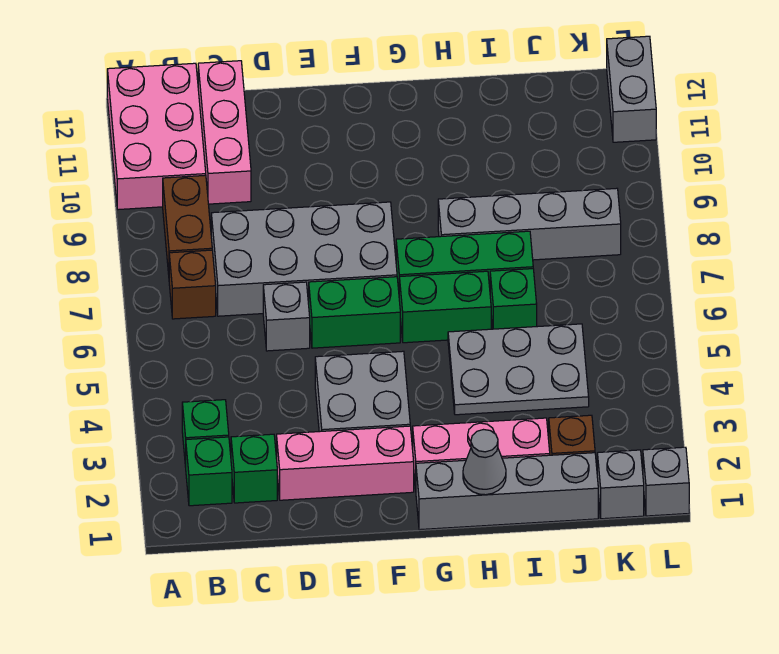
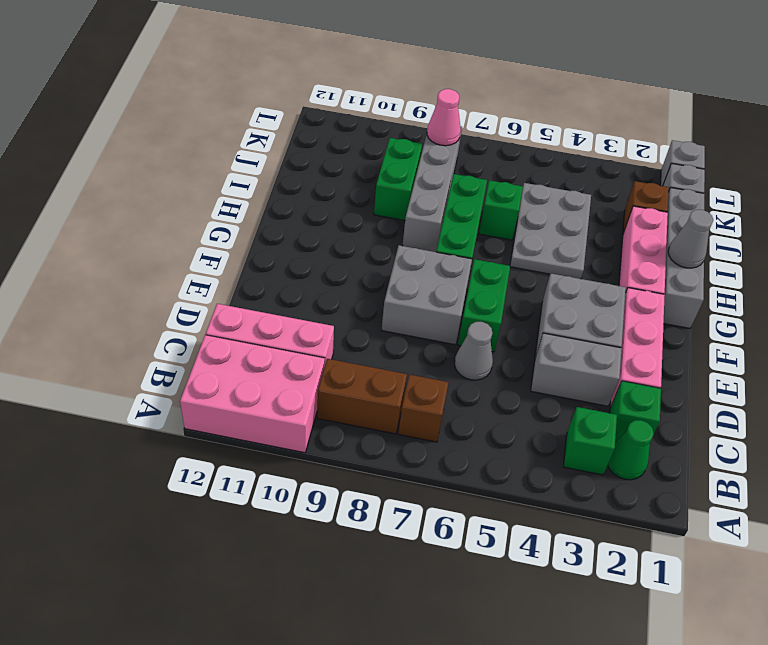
green 1x1 brick [186,437,232,506] -> green 1x1 cone [608,420,654,480]
grey 2x4 brick [211,202,397,316] -> grey 2x2 brick [382,245,472,345]
grey 1x1 brick [263,282,310,351] -> grey 1x1 cone [455,322,493,380]
green 1x2 brick [399,271,491,343] -> green 1x2 brick moved to [374,138,422,220]
none -> pink 1x1 cone [427,89,461,146]
grey 1x2 brick [607,36,656,142] -> grey 1x2 brick moved to [531,333,622,406]

